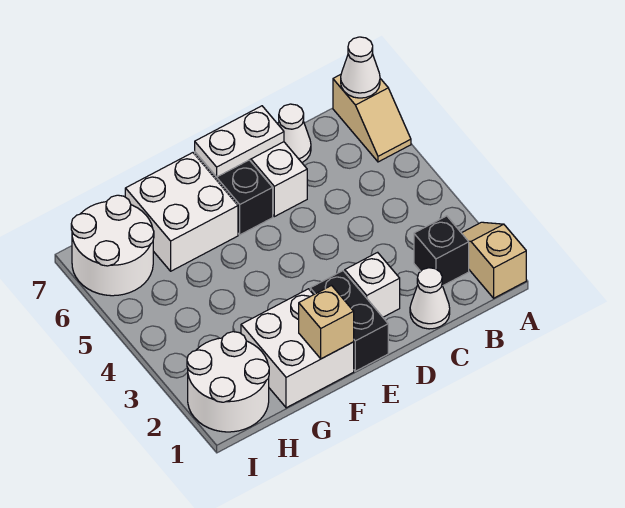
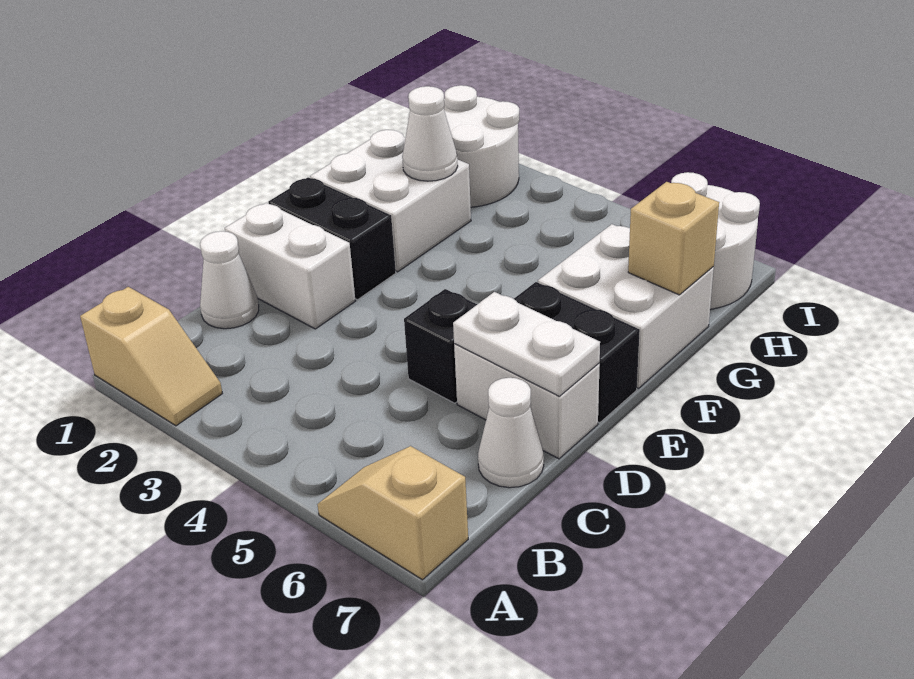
white 1x1 cone [341,37,380,98] -> white 1x1 cone moved to [402,86,458,181]
black 1x1 brick [414,216,469,286] -> black 1x1 brick moved to [404,289,477,403]
white 1x1 brick [345,252,400,317] -> white 1x2 brick [225,203,355,329]
white 1x2 plate [195,106,284,177] -> white 1x2 plate turned to [453,292,600,396]
tan 1x1 brick [299,286,354,359] -> tan 1x1 brick moved to [628,182,719,295]

